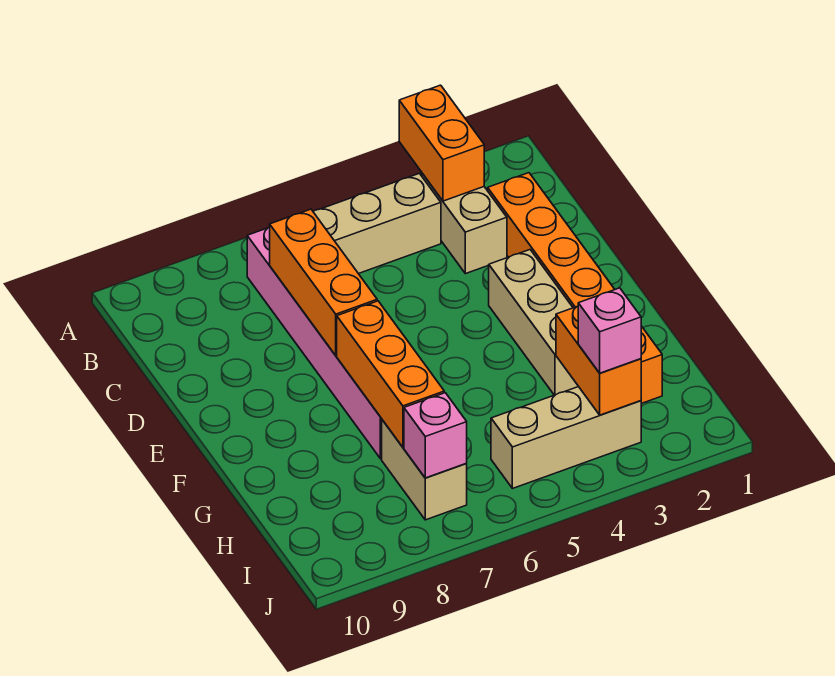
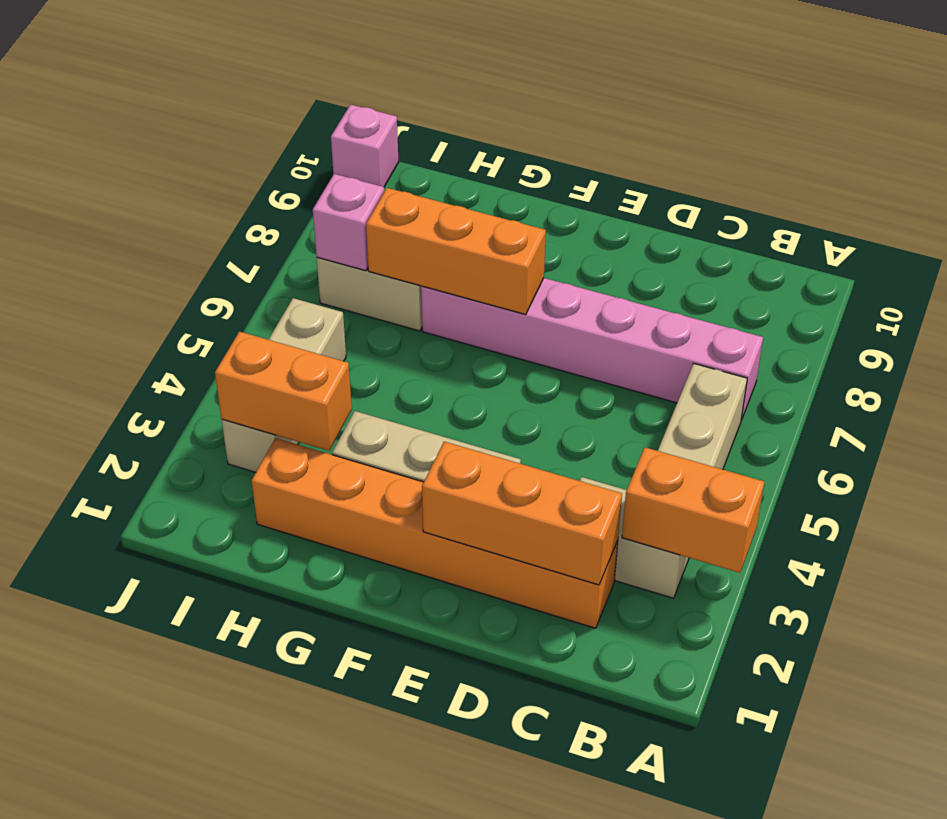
orange 1x3 brick [270,209,377,356] -> orange 1x3 brick moved to [422,442,622,585]
pink 1x1 brick [578,288,641,373] -> pink 1x1 brick moved to [331,105,399,187]

